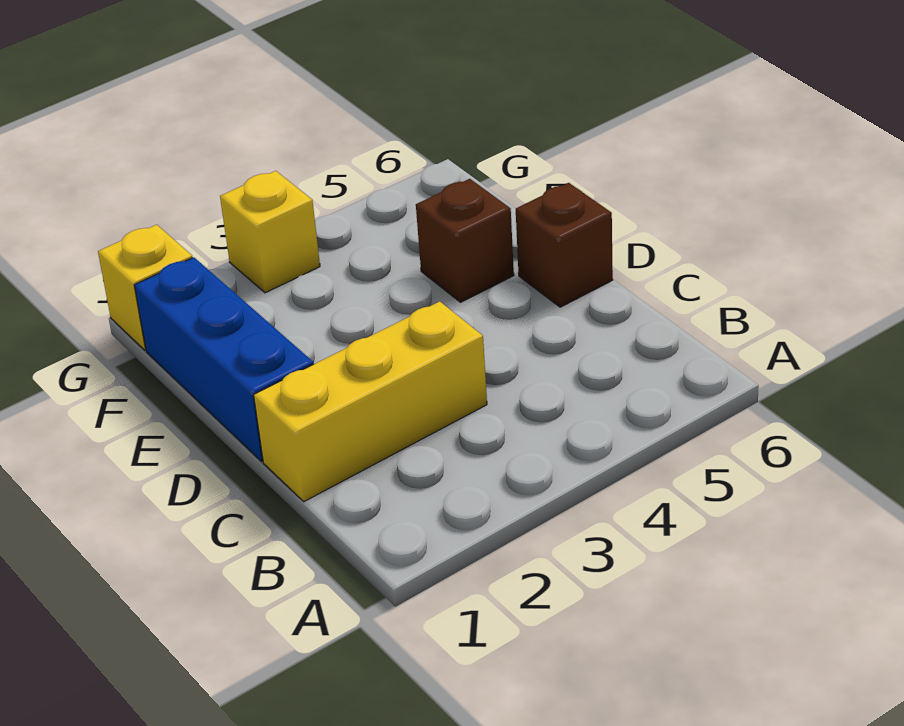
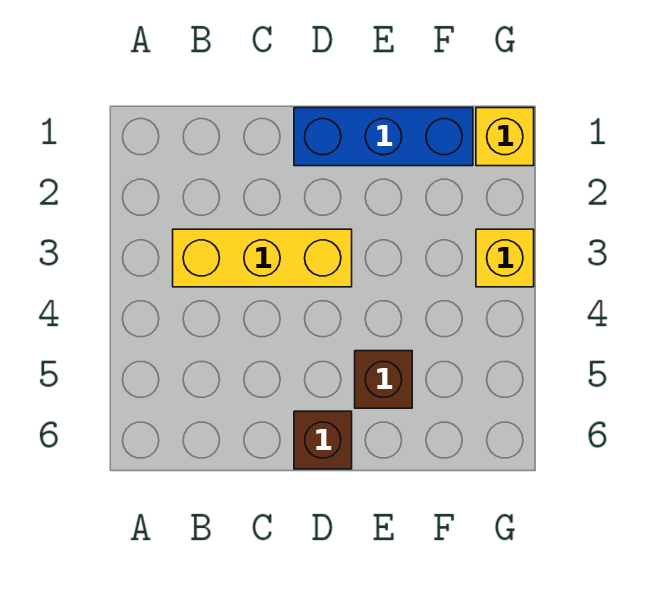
yellow 1x3 brick [254,301,487,502] -> yellow 1x3 brick turned to [173,229,352,287]

